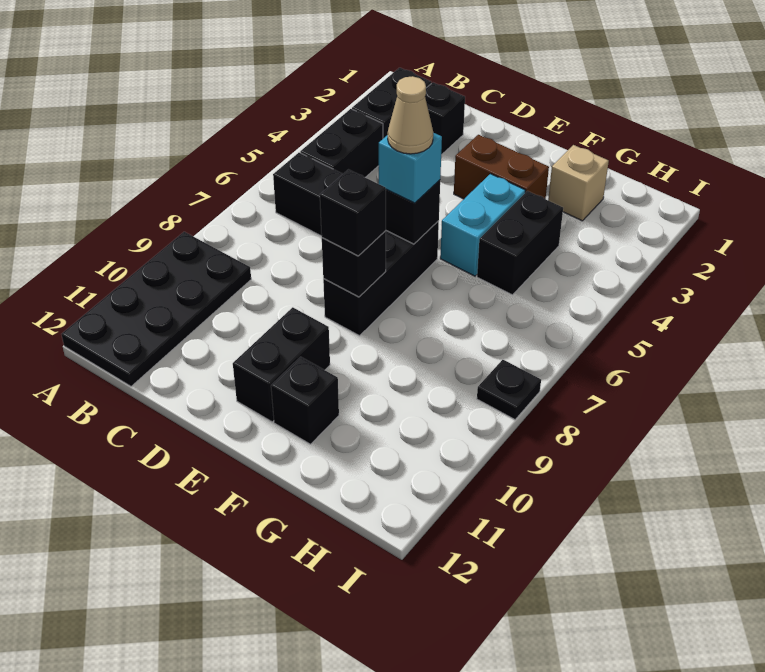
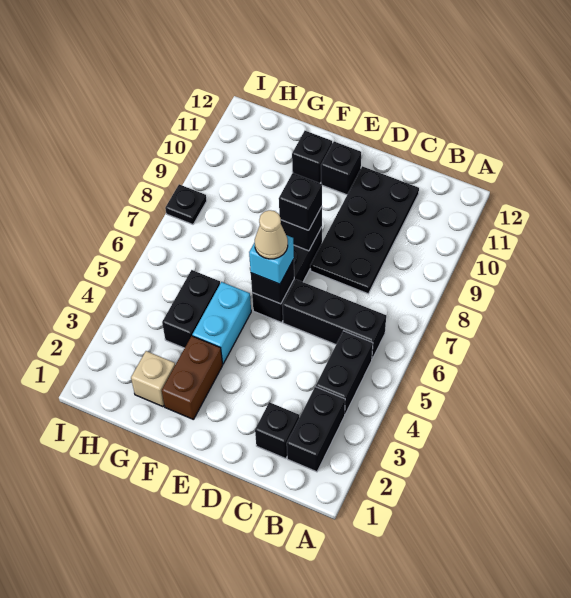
black 2x4 plate [61,232,251,386] -> black 2x4 plate moved to [310,166,419,294]
brown 1x2 brick [454,135,549,199] -> brown 1x2 brick turned to [162,336,223,420]
black 1x2 brick [233,307,330,422] -> black 1x1 brick [321,142,361,195]

